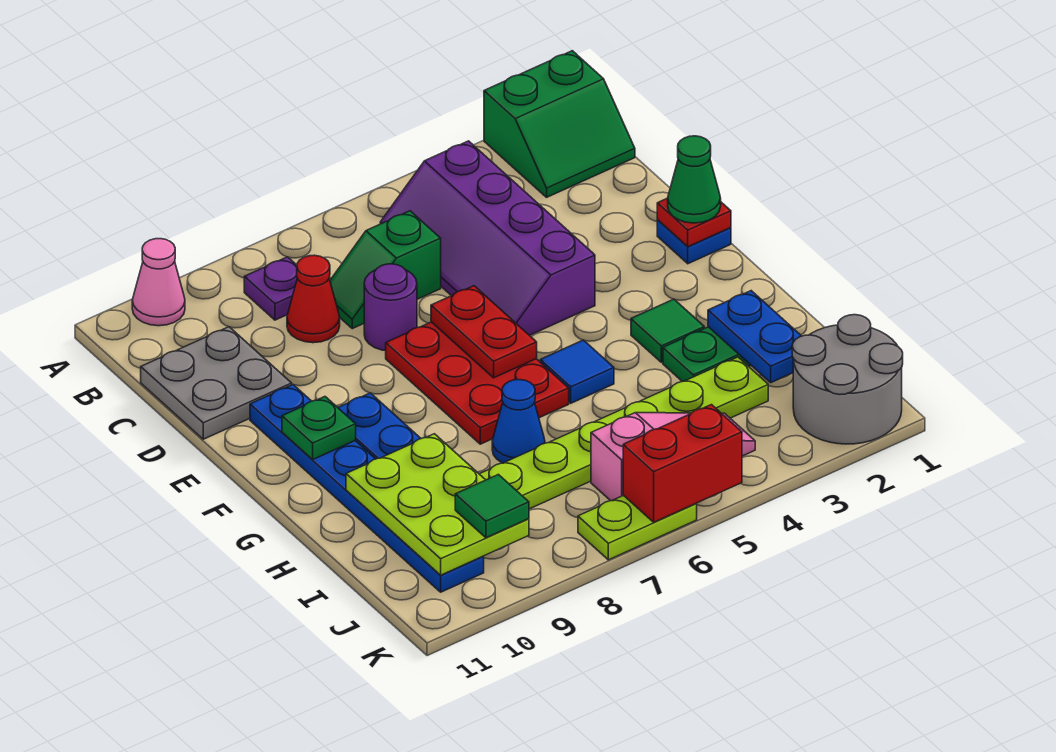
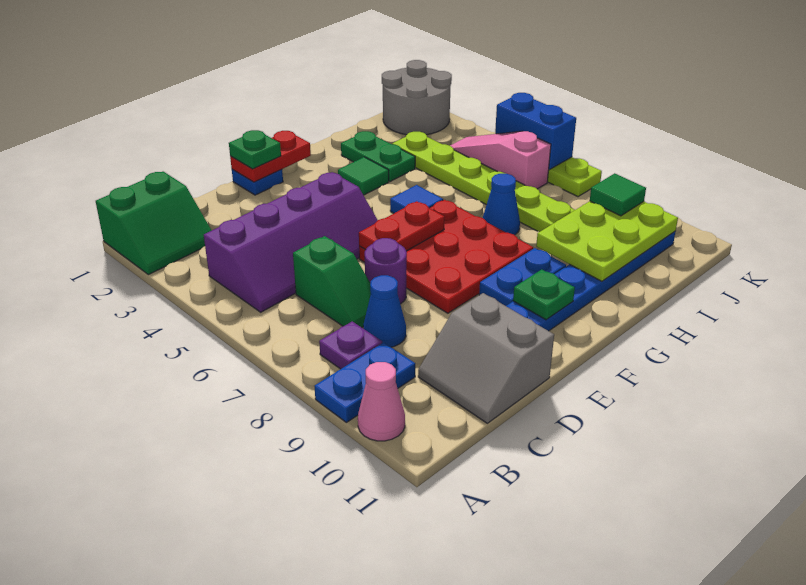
green 2x2 slope [484,51,635,197] -> green 2x2 slope turned to [96,172,212,275]
red 1x1 cone [287,255,340,343] -> blue 1x1 cone [363,275,406,347]
grey 2x2 plate [141,327,292,439] -> grey 2x2 slope [418,293,554,423]
red 1x1 plate [657,198,731,247] -> red 1x2 plate [230,131,311,182]
green 1x1 cone [668,136,721,223] -> green 1x1 plate [229,130,281,169]
red 2x3 plate [386,322,569,444] -> red 3x3 plate [359,200,533,313]
blue 1x2 plate [708,291,801,383] -> blue 1x2 plate moved to [315,342,415,422]
red 1x2 brick [623,405,742,522] -> blue 1x2 brick [495,93,576,170]

